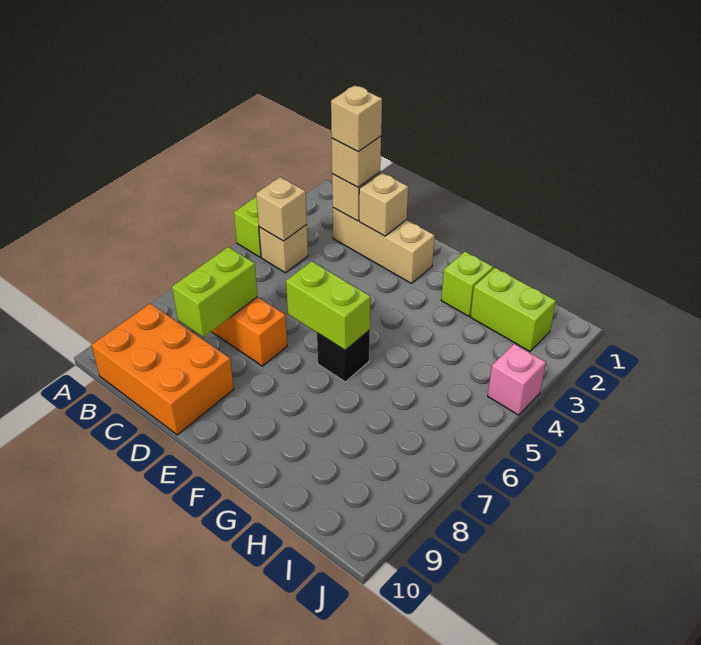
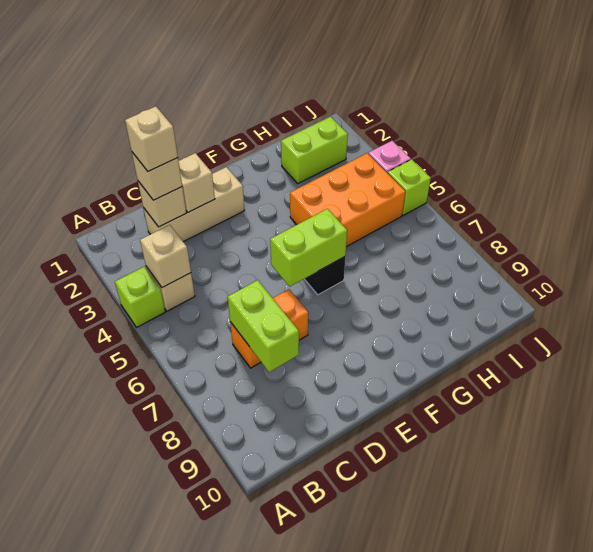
orange 2x3 brick [92,304,234,435] -> orange 2x3 brick moved to [290,153,405,246]
lime 1x1 brick [441,252,493,316] -> lime 1x1 brick moved to [388,159,431,216]

